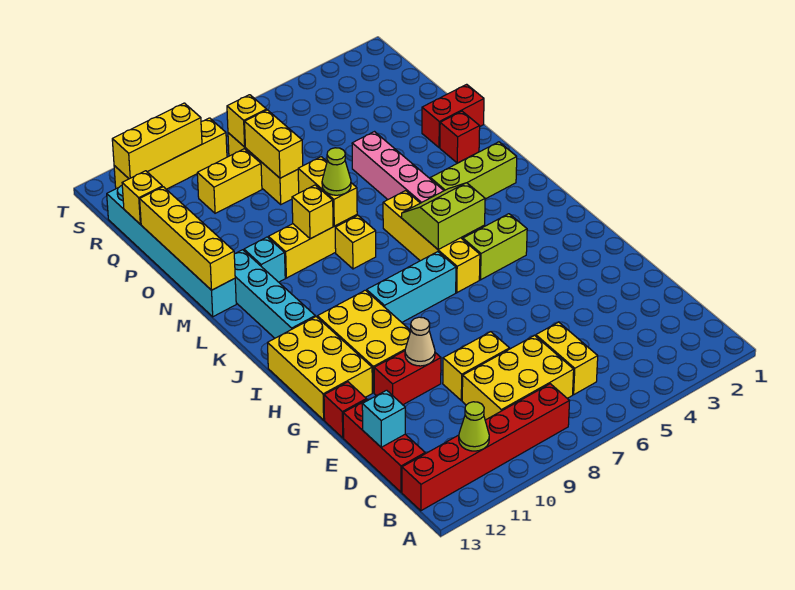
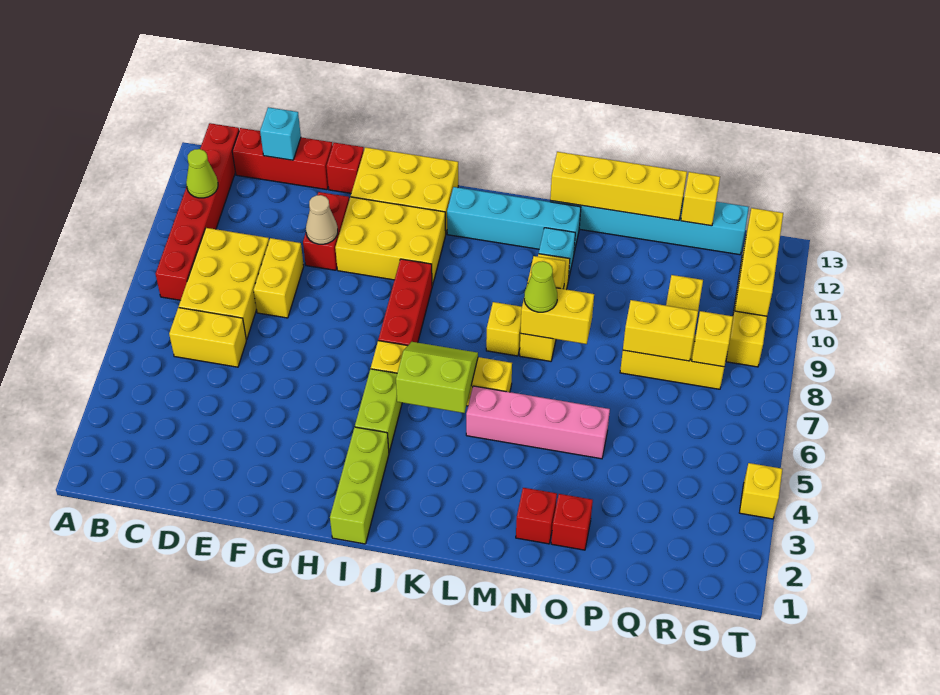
cyan 1x3 brick [367,252,456,322] -> red 1x3 brick [378,259,432,345]
lime 2x2 slope [402,183,485,249] -> lime 2x2 slope turned to [396,342,478,413]
lime 1x3 brick [430,142,517,199] -> lime 1x3 brick moved to [330,427,389,544]
red 1x2 brick [422,84,484,148] -> red 1x1 brick [551,494,593,550]
none -> yellow 1x1 brick [739,463,782,519]

